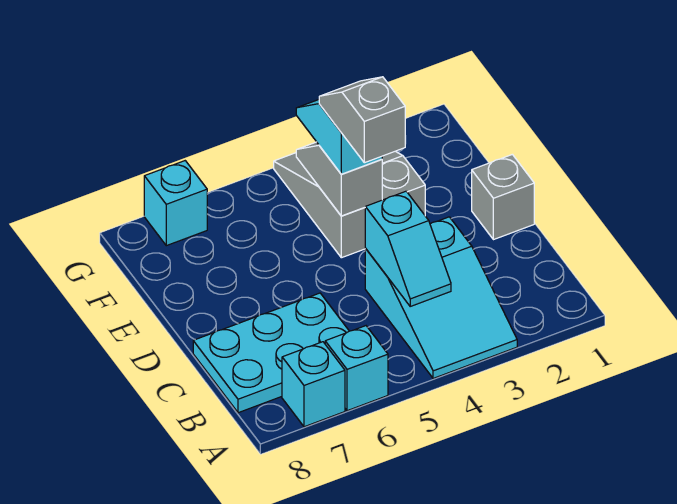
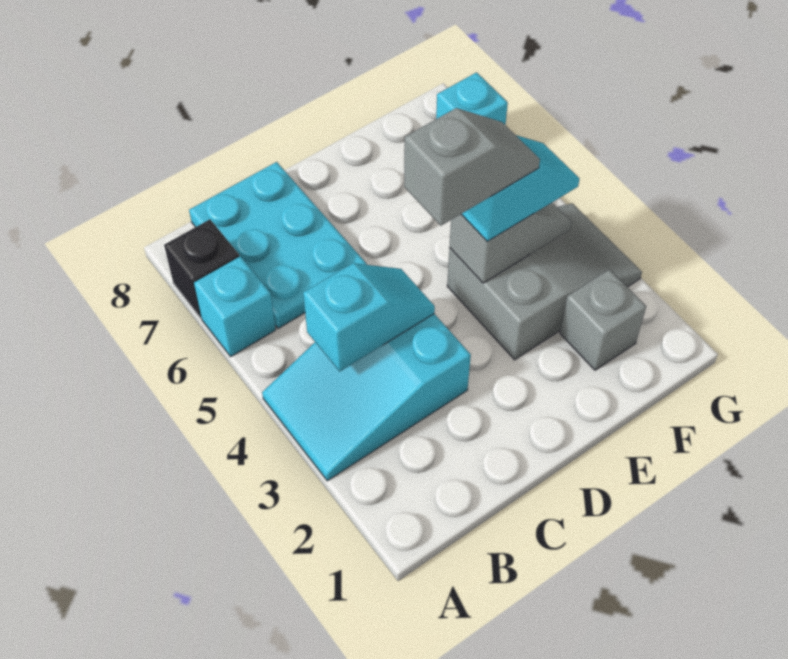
cyan 1x1 brick [282,342,345,427] -> black 1x1 brick [164,219,239,318]
cyan 1x2 slope [365,191,451,306] -> cyan 1x2 slope turned to [303,263,435,371]
grey 1x1 brick [472,154,534,240] -> grey 1x1 brick moved to [560,269,646,370]

